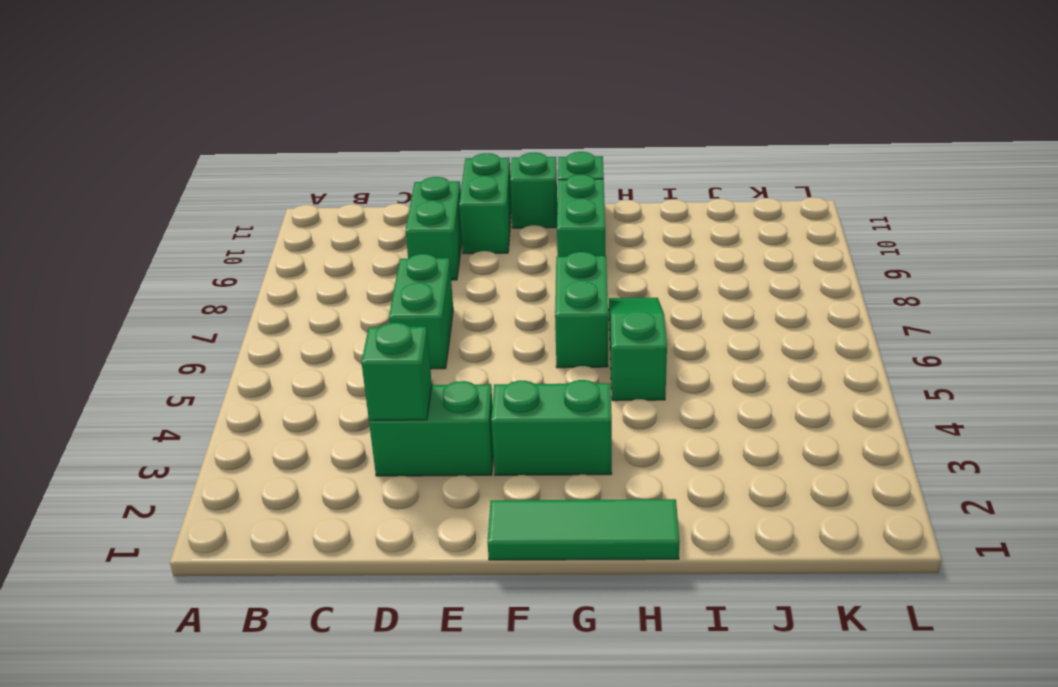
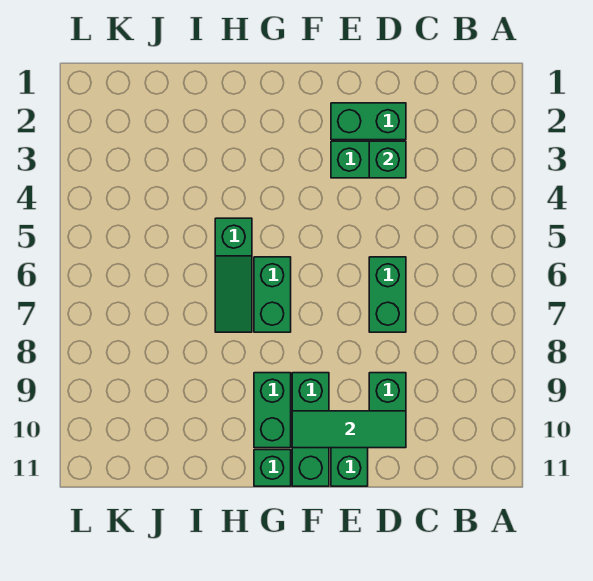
green 1x3 tile [488,499,680,560] -> green 1x3 tile moved to [292,411,406,448]
green 1x2 brick [491,380,612,475] -> green 1x2 brick moved to [331,103,406,140]
green 1x1 brick [510,153,557,228] -> green 1x3 brick [292,373,329,486]

